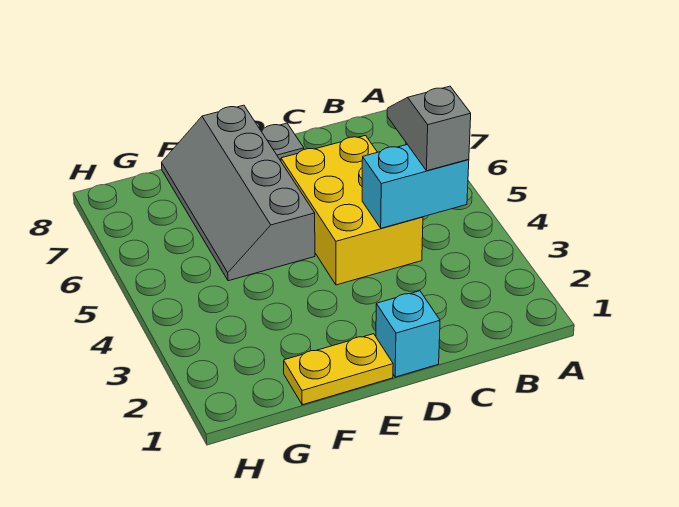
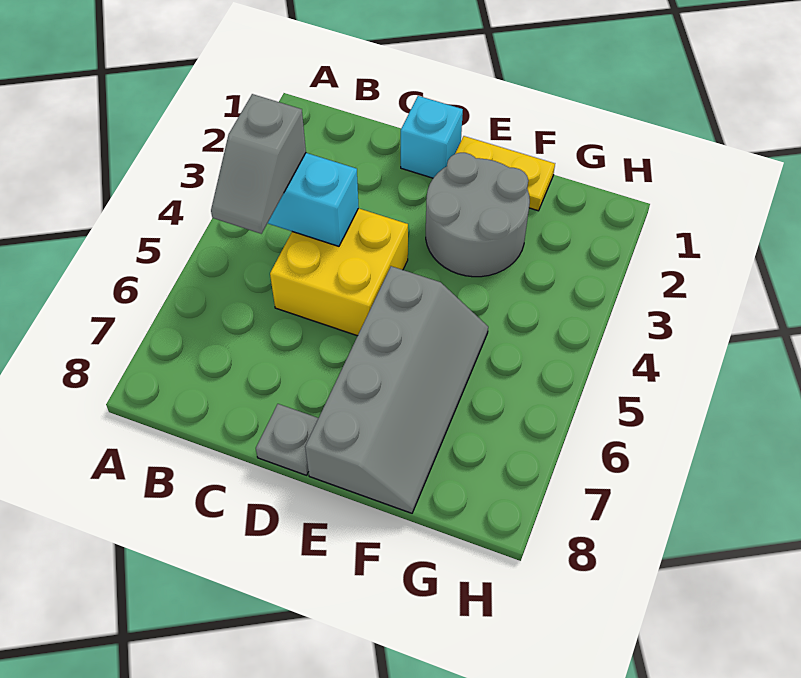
yellow 2x3 brick [281,135,423,285] -> yellow 2x2 brick [270,208,408,336]
none -> grey 2x2 round brick [426,153,530,277]

